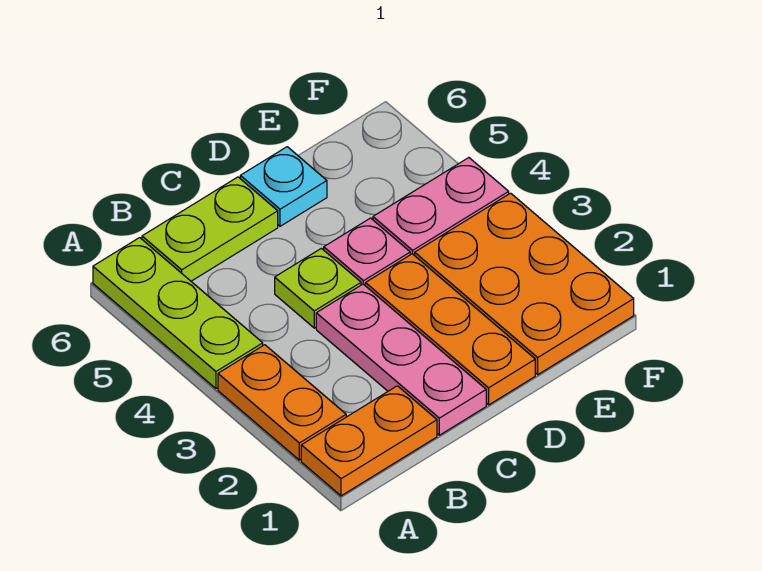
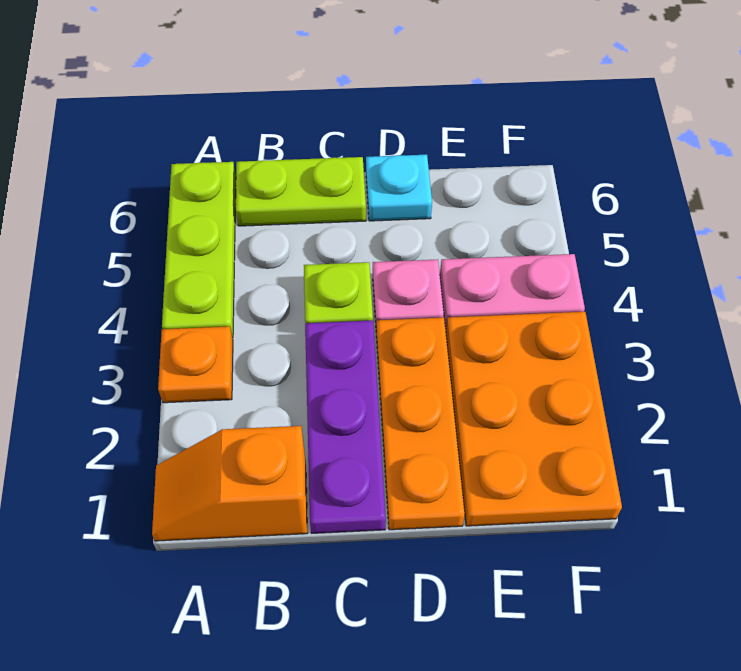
orange 1x2 plate [301,386,437,496] -> orange 1x2 slope [152,426,307,541]
orange 1x2 plate [218,345,346,460] -> orange 1x1 plate [158,326,233,403]
pink 1x3 plate [316,284,486,435] -> purple 1x3 plate [305,320,386,533]

